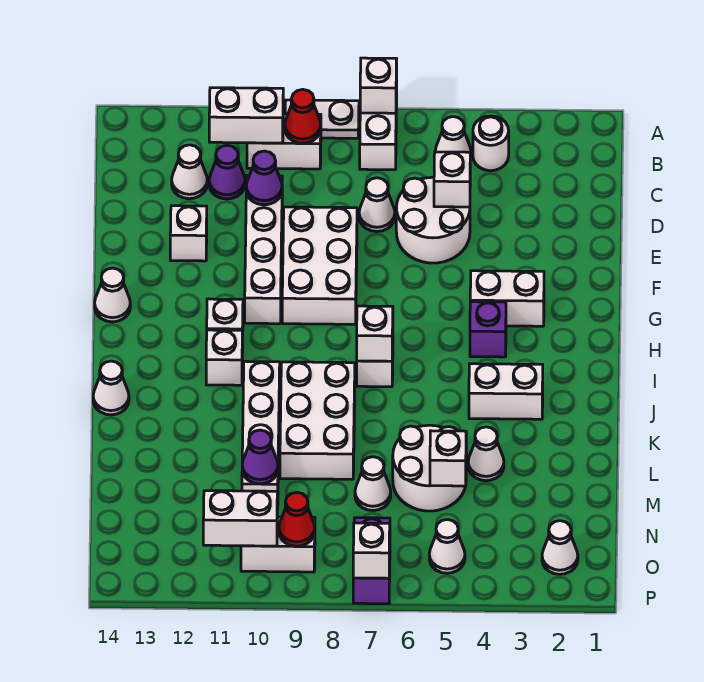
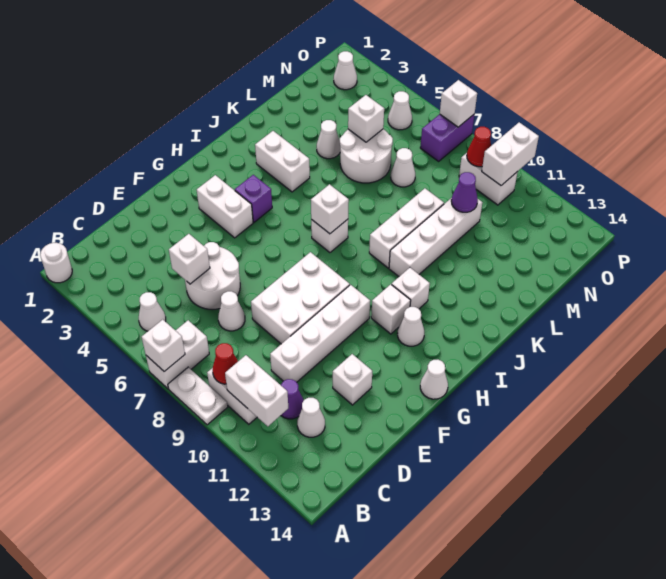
white 1x1 round brick [473,116,509,171] -> white 1x1 round brick moved to [40,243,72,283]
purple 1x1 cone [246,151,282,205] -> none
white 2x3 brick [280,362,355,479] -> white 1x3 brick [369,188,444,268]
white 1x1 cone [93,361,129,415] -> white 1x1 cone moved to [397,307,424,346]
white 1x2 brick [203,491,277,546] -> white 1x2 brick turned to [482,122,539,185]

